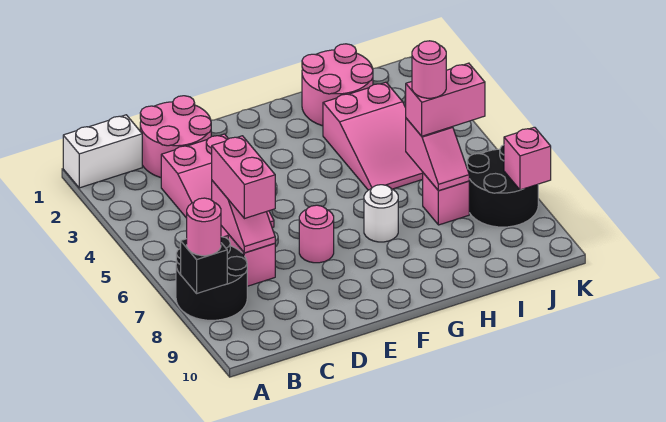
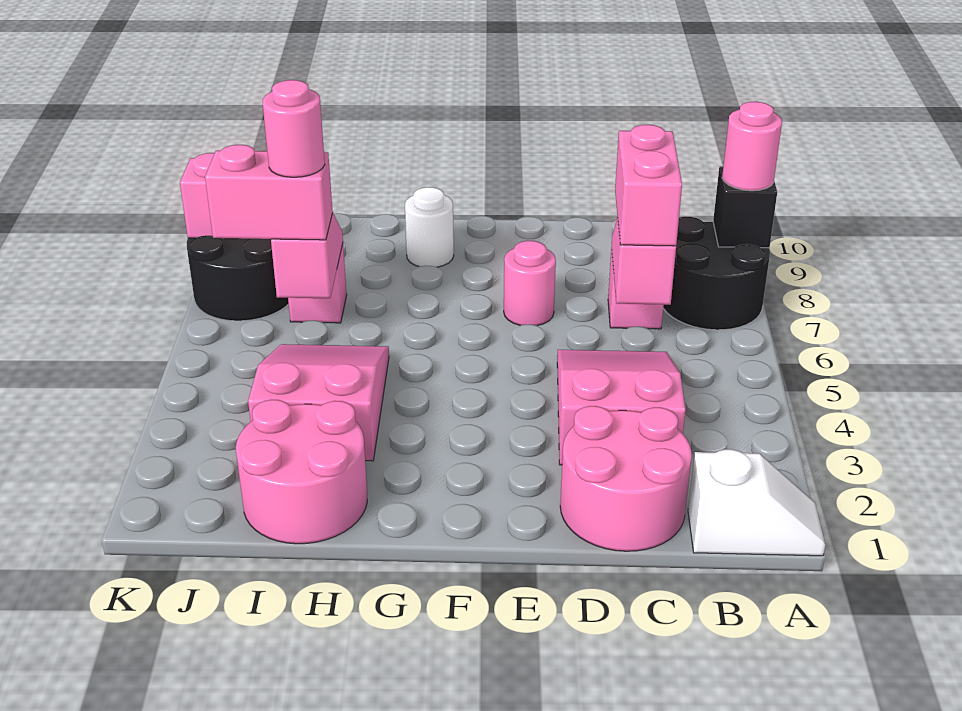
white 1x2 brick [63,115,142,188] -> white 1x2 slope [688,449,825,556]
white 1x1 round brick [364,185,398,242] -> white 1x1 round brick moved to [405,187,454,267]

